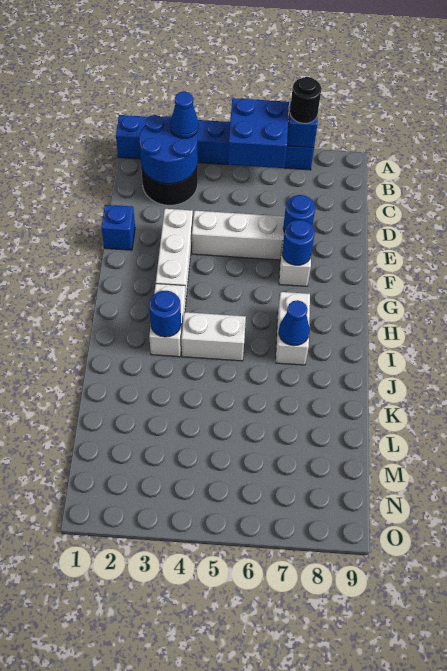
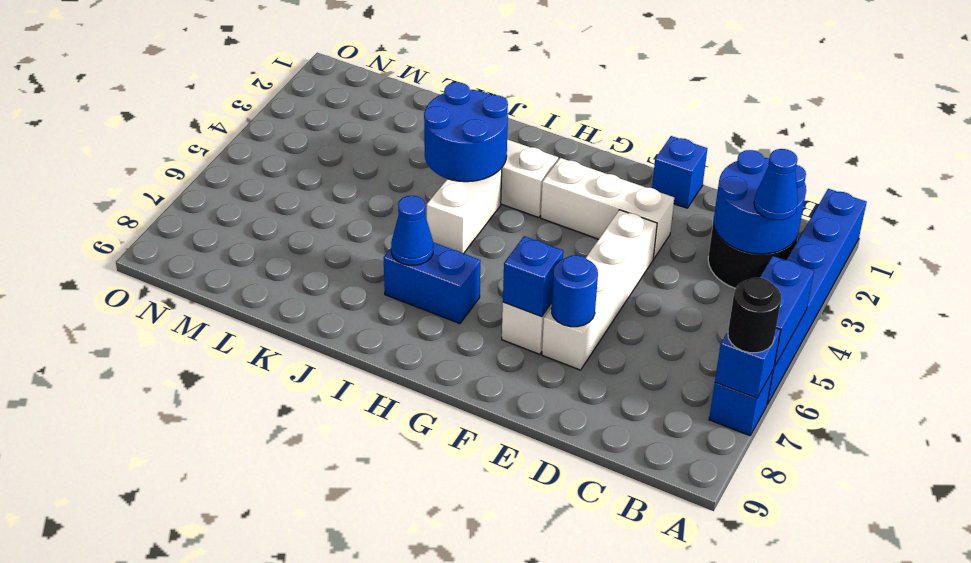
blue 2x2 brick [228,98,289,168] -> blue 1x2 brick [760,256,814,367]
blue 1x1 round brick [282,220,315,265] -> blue 1x1 brick [503,236,563,317]
white 1x2 brick [276,292,310,365] -> blue 1x2 brick [384,242,480,324]
blue 1x1 round brick [149,291,181,337] -> blue 2x2 round brick [424,82,508,182]

